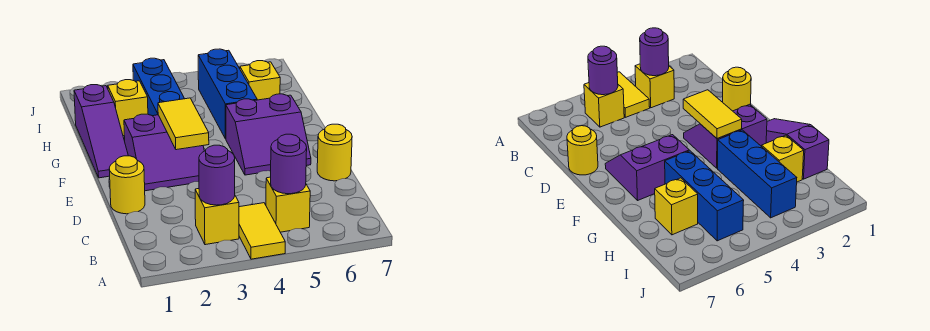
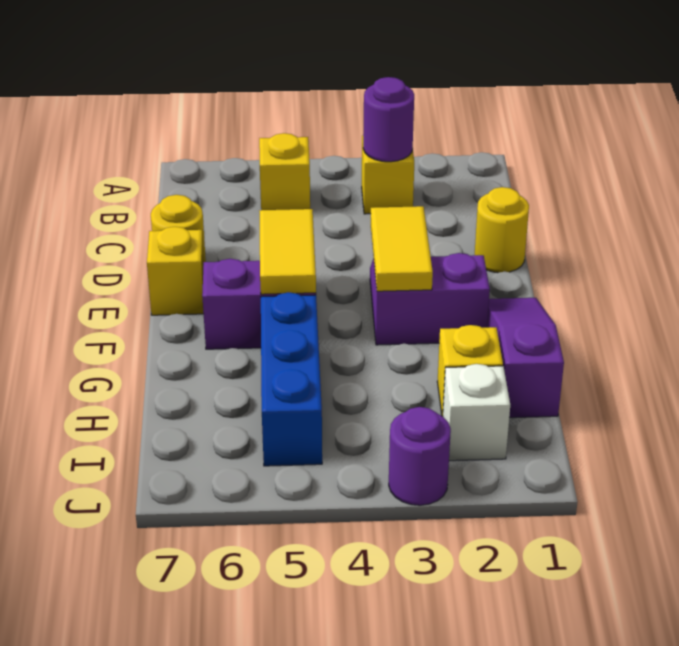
yellow 1x2 tile [239,203,285,259] -> yellow 1x2 tile moved to [259,209,316,294]
purple 1x1 round brick [271,134,307,194] -> purple 1x1 round brick moved to [389,407,451,505]
blue 1x3 brick [133,58,184,116] -> none
yellow 1x1 brick [240,61,280,100] -> yellow 1x1 brick moved to [147,227,204,315]
none -> white 1x1 brick [443,364,510,461]

